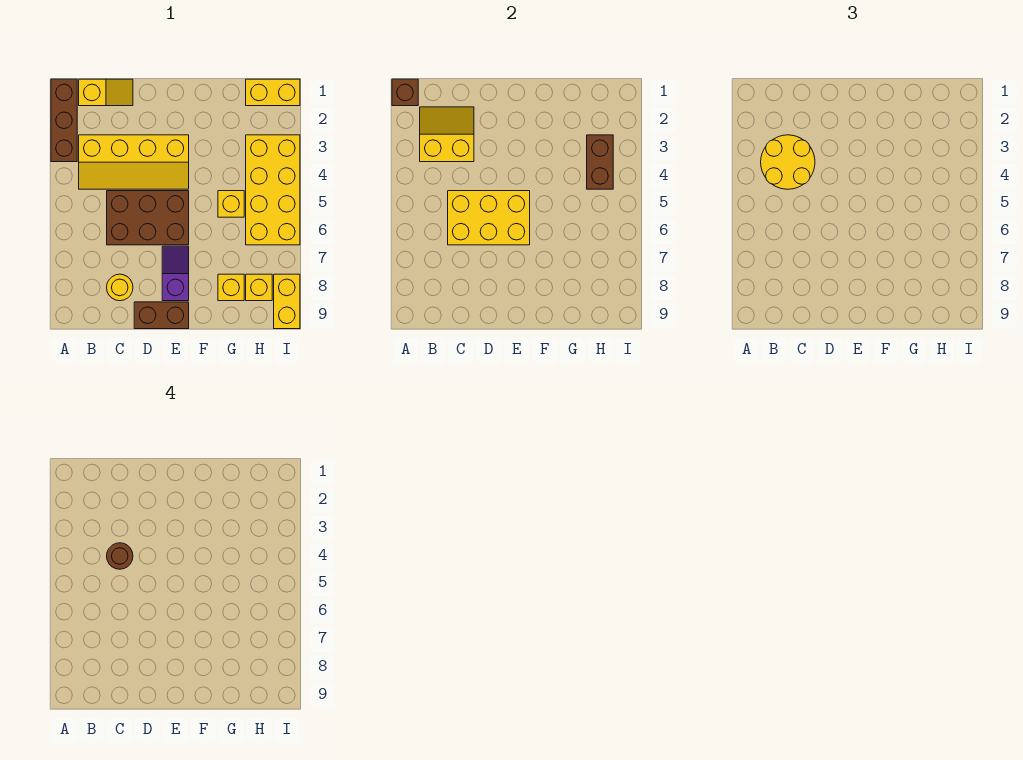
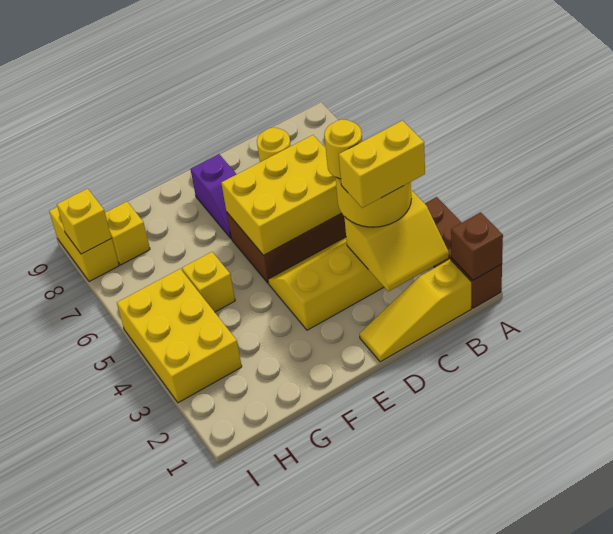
yellow 1x2 slope [79,79,133,106] -> yellow 1x3 slope [360,259,471,362]
brown 1x1 round brick [107,543,133,569] -> yellow 1x1 round brick [324,119,362,179]
brown 1x2 brick [134,302,189,329] -> none
yellow 1x1 brick [218,274,244,301] -> yellow 1x1 brick moved to [57,189,112,254]
yellow 1x2 brick [246,79,300,106] -> yellow 1x2 brick moved to [339,121,425,208]
yellow 2x4 brick [246,135,300,245] -> yellow 2x3 brick [117,269,242,403]
brown 1x2 brick [587,135,613,189] -> none

